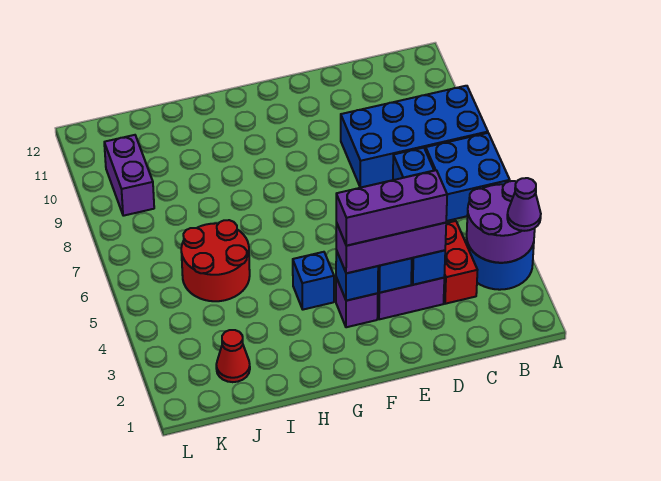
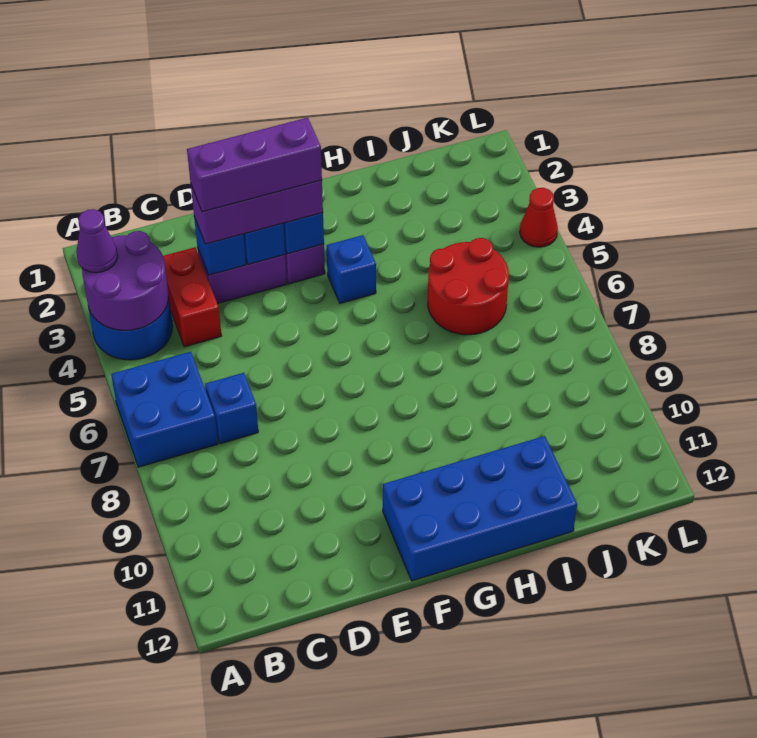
blue 2x4 brick [341,86,488,188] -> blue 2x4 brick moved to [383,436,577,581]
red 1x1 cone [216,330,250,382] -> red 1x1 cone moved to [520,188,558,247]
purple 1x2 brick [104,135,154,216] -> none

